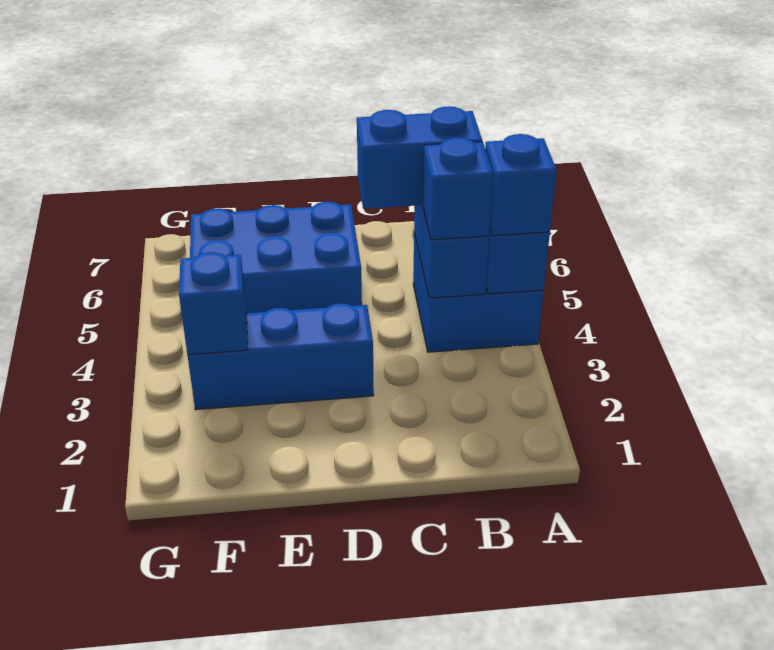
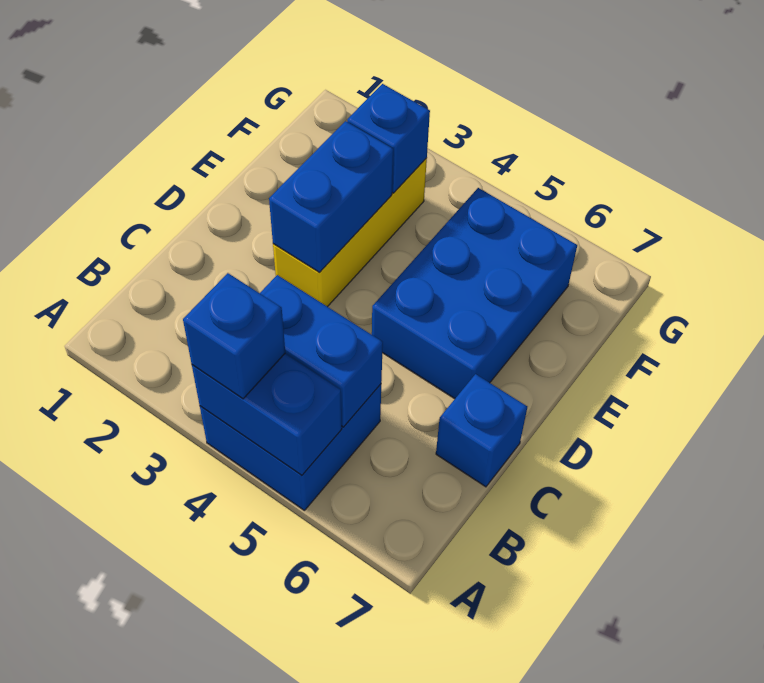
blue 1x1 brick [423,138,493,240] -> blue 1x1 brick moved to [436,374,527,487]
blue 1x2 brick [357,106,482,209] -> blue 1x2 brick moved to [269,121,393,273]
blue 1x3 brick [188,303,374,410] -> yellow 1x3 brick [273,158,427,307]

